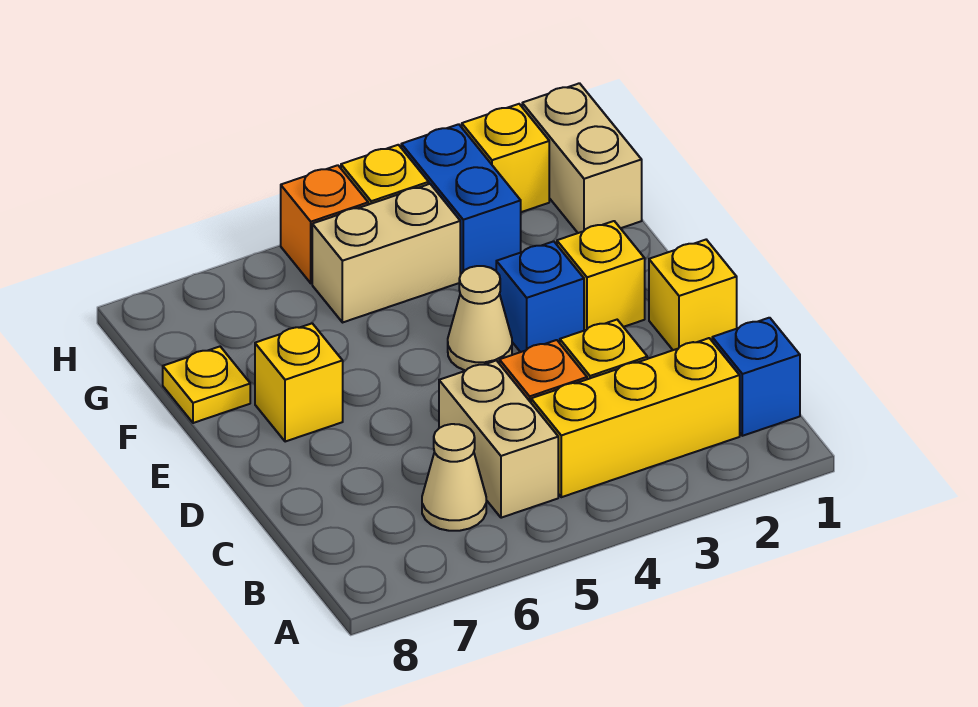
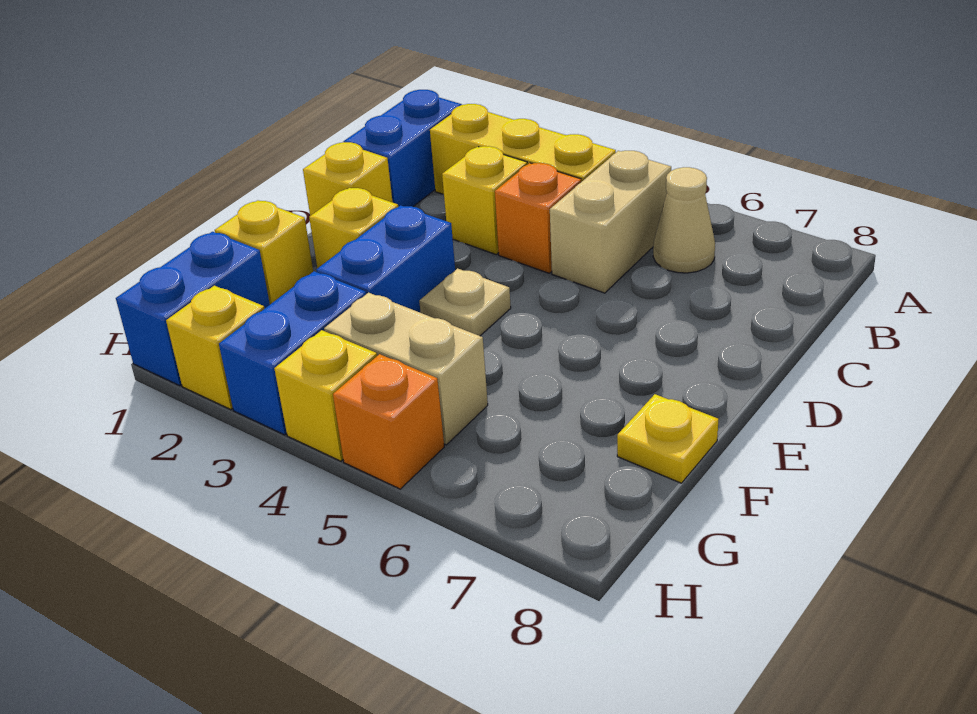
blue 1x1 brick [712,318,800,436] -> blue 1x2 brick [343,90,462,207]
blue 1x1 brick [496,241,584,352] -> blue 1x2 brick [316,205,455,313]
tan 1x1 cone [448,266,512,371] -> tan 1x1 plate [419,268,511,336]
yellow 1x1 brick [255,323,343,442] -> yellow 1x1 brick moved to [215,200,313,304]
tan 1x2 brick [522,83,642,233] -> blue 1x2 brick [116,232,270,385]

